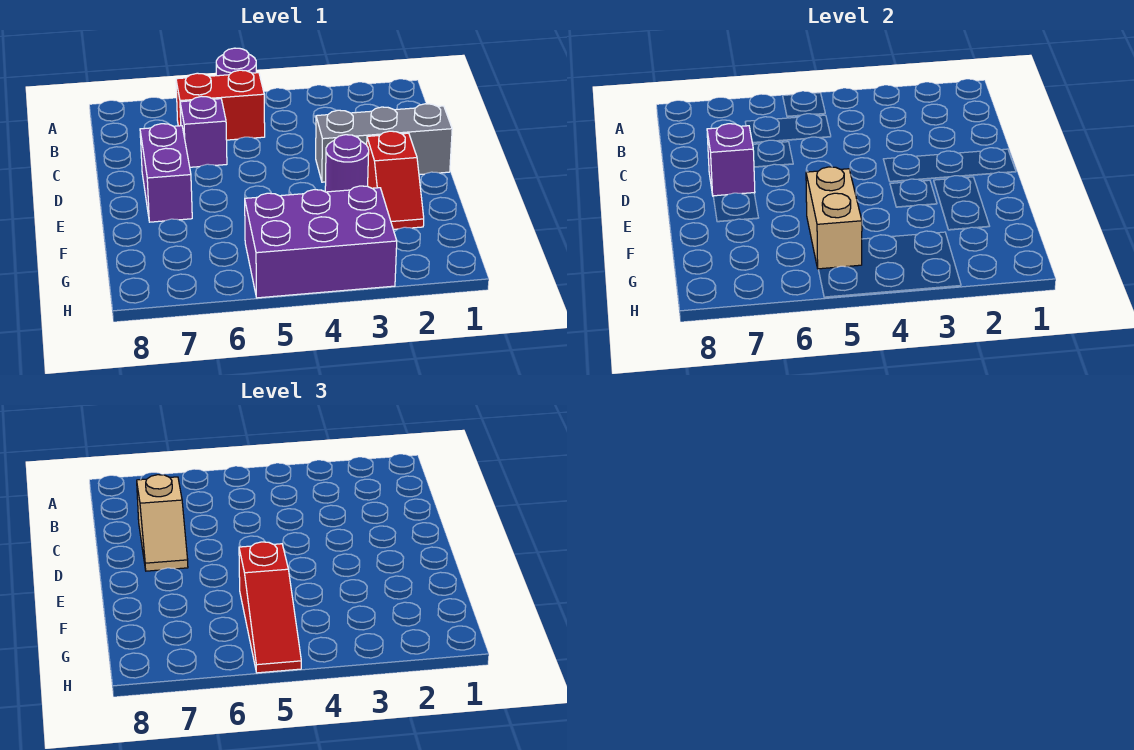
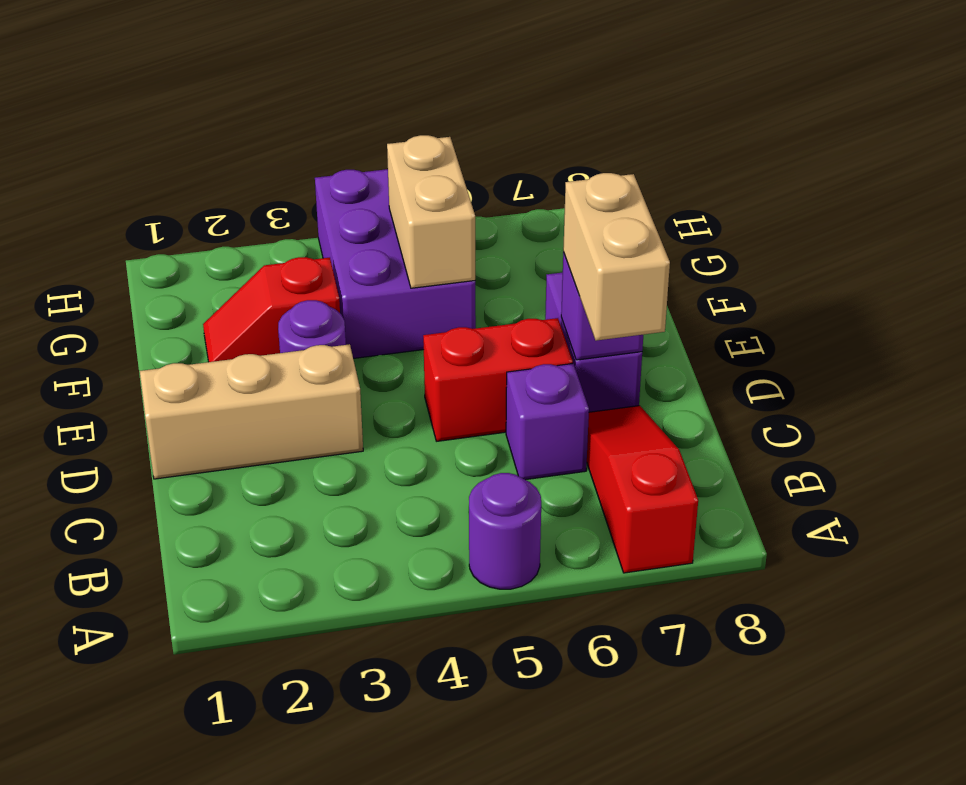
red 1x2 brick [176,70,265,140] -> red 1x2 brick moved to [423,318,573,441]
tan 1x2 slope [137,475,188,571] -> tan 1x2 brick [563,173,670,341]
grey 1x3 brick [316,104,452,182] -> tan 1x3 brick [140,344,363,479]
red 1x2 slope [367,131,424,229] -> red 1x2 slope turned to [203,257,340,362]
red 1x3 slope [239,542,301,673] -> red 1x3 slope moved to [587,406,698,573]
purple 2x3 brick [245,186,397,298] -> purple 2x3 brick turned to [315,169,476,359]

